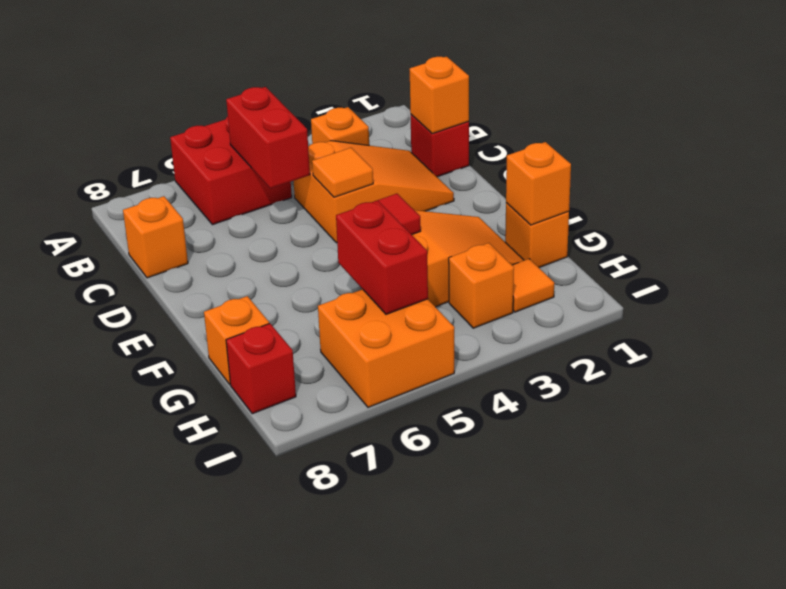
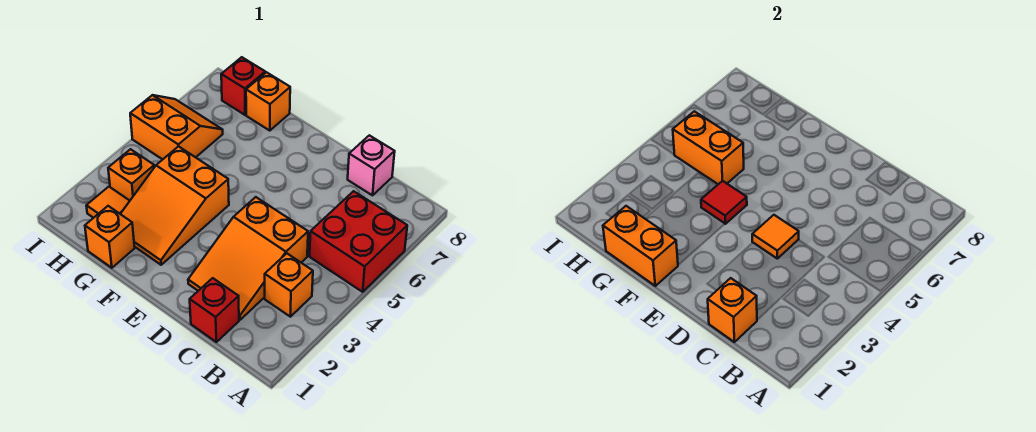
red 1x2 brick [226,87,310,188] -> none
orange 1x1 brick [123,196,188,278] -> pink 1x1 brick [348,135,395,195]
orange 1x1 brick [506,142,571,225] -> orange 1x2 brick [603,206,678,286]
red 1x2 brick [336,201,428,314] -> orange 1x2 brick [673,111,744,184]
orange 2x2 brick [318,289,454,407] -> orange 2x2 slope [130,95,223,160]

